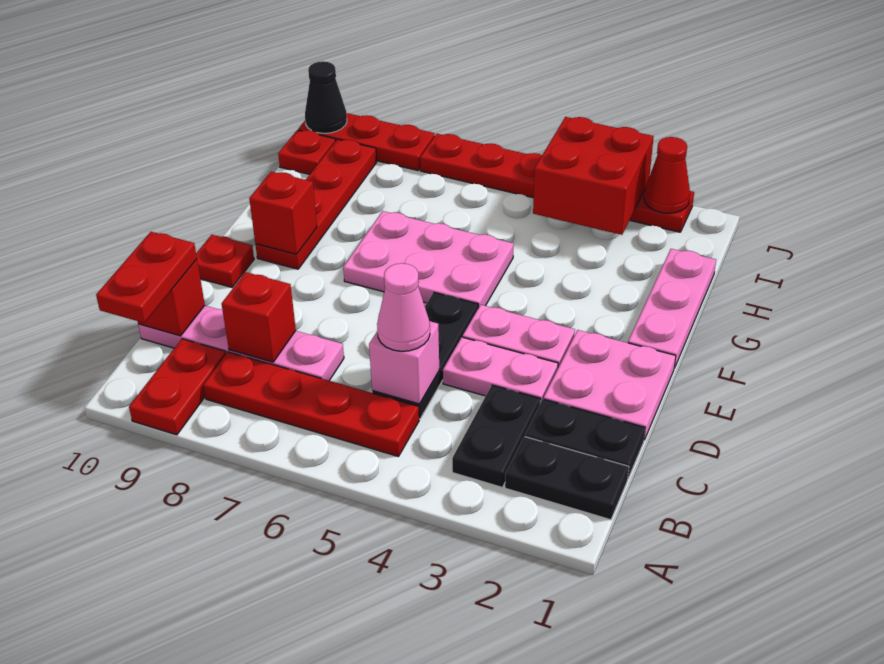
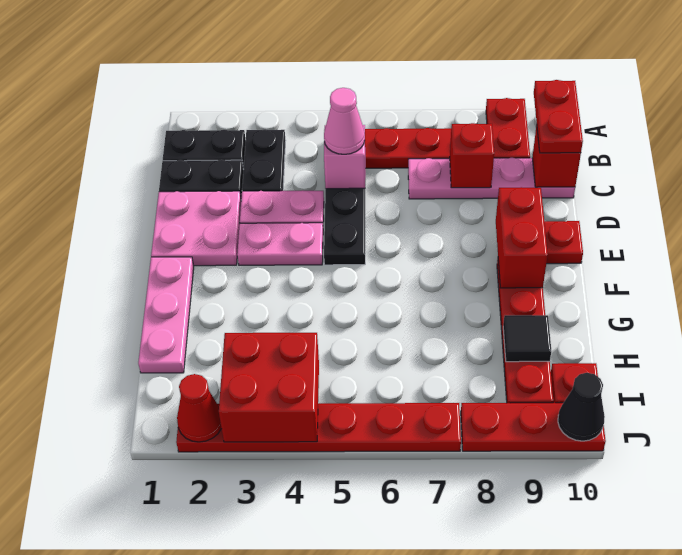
pink 2x3 plate [343,211,514,308] -> none
red 1x1 brick [249,172,317,254] -> red 1x2 brick [496,187,548,288]
none -> black 1x1 tile [503,315,551,362]

